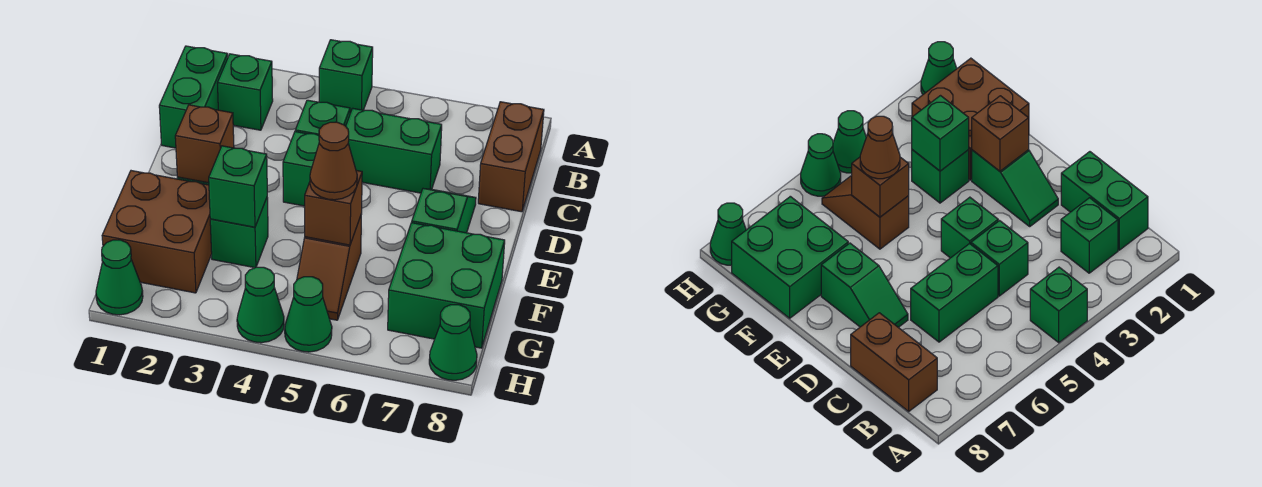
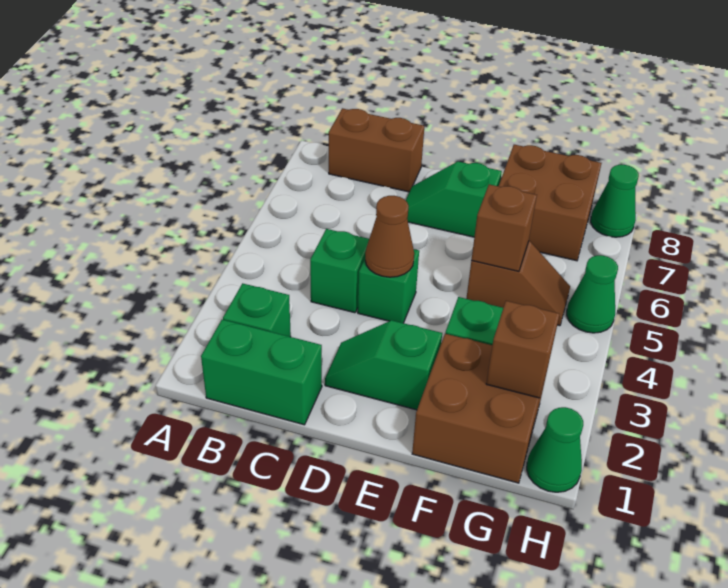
green 1x1 brick [319,40,373,113] -> none
green 1x2 brick [346,108,442,193] -> none
brown 1x1 brick [175,105,234,183] -> brown 1x1 brick moved to [486,301,560,398]
green 1x1 brick [209,146,267,227] -> none
brown 1x1 cone [310,122,357,200] -> brown 1x1 cone moved to [365,196,414,277]
green 2x2 brick [388,223,505,348] -> brown 2x2 brick [499,145,601,261]
green 1x1 cone [237,267,284,343] -> none

